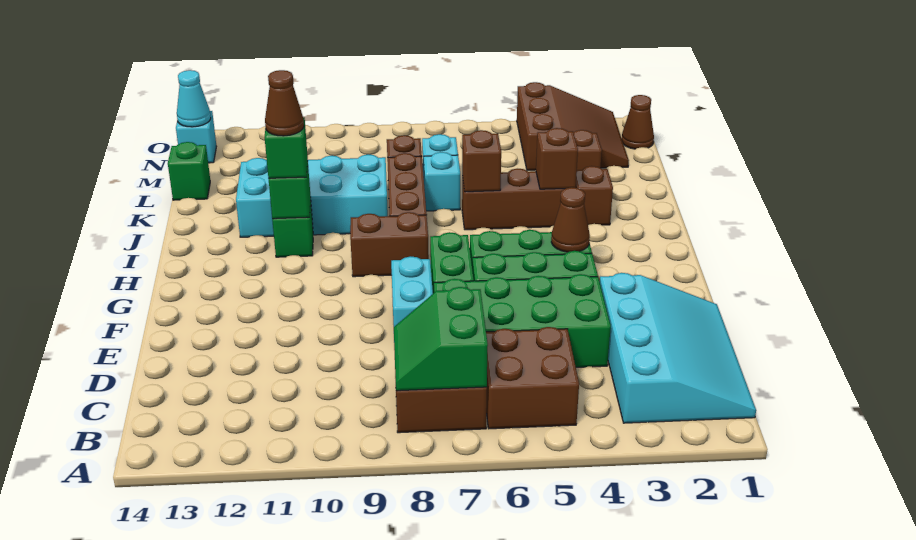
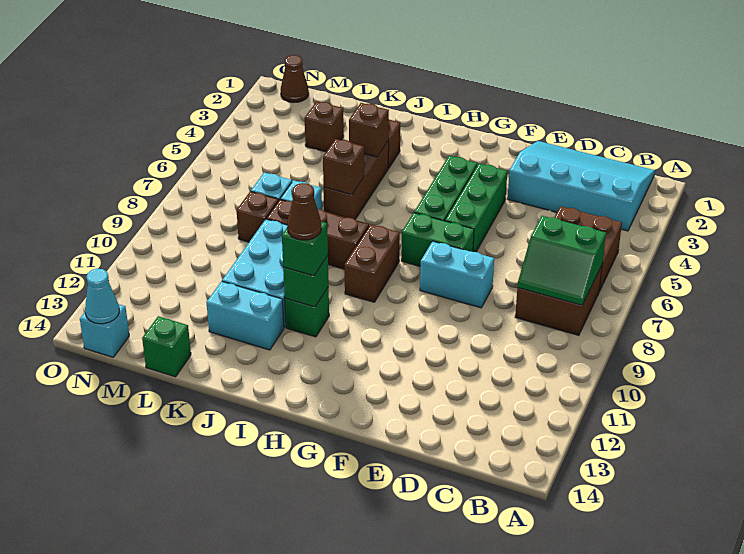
green 2x4 brick [434,274,611,367] -> none
brown 1x1 cone [551,187,590,252] -> none
brown 3x3 slope [517,82,629,170] -> none

